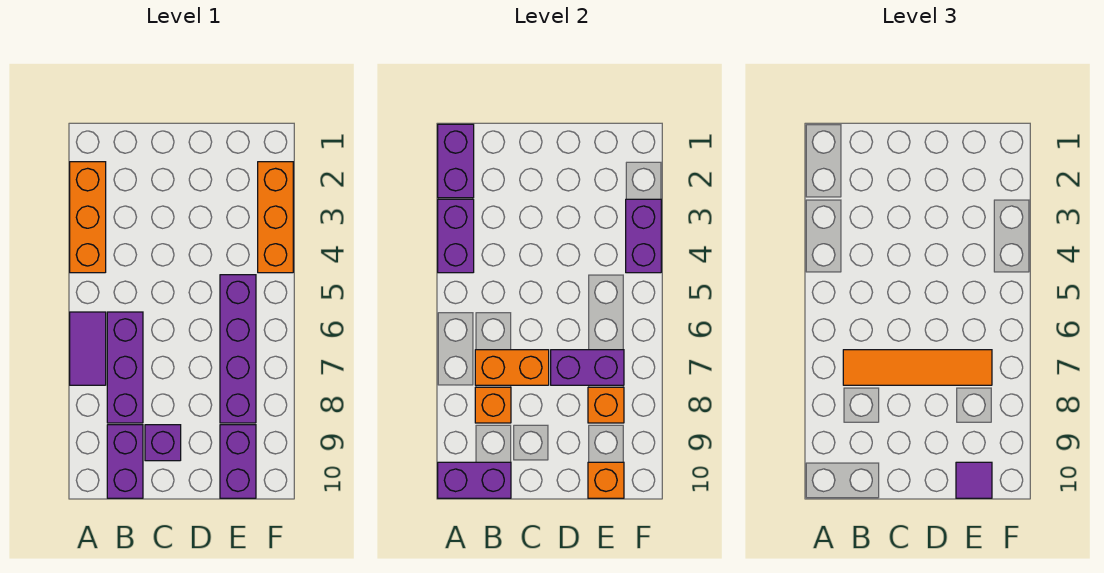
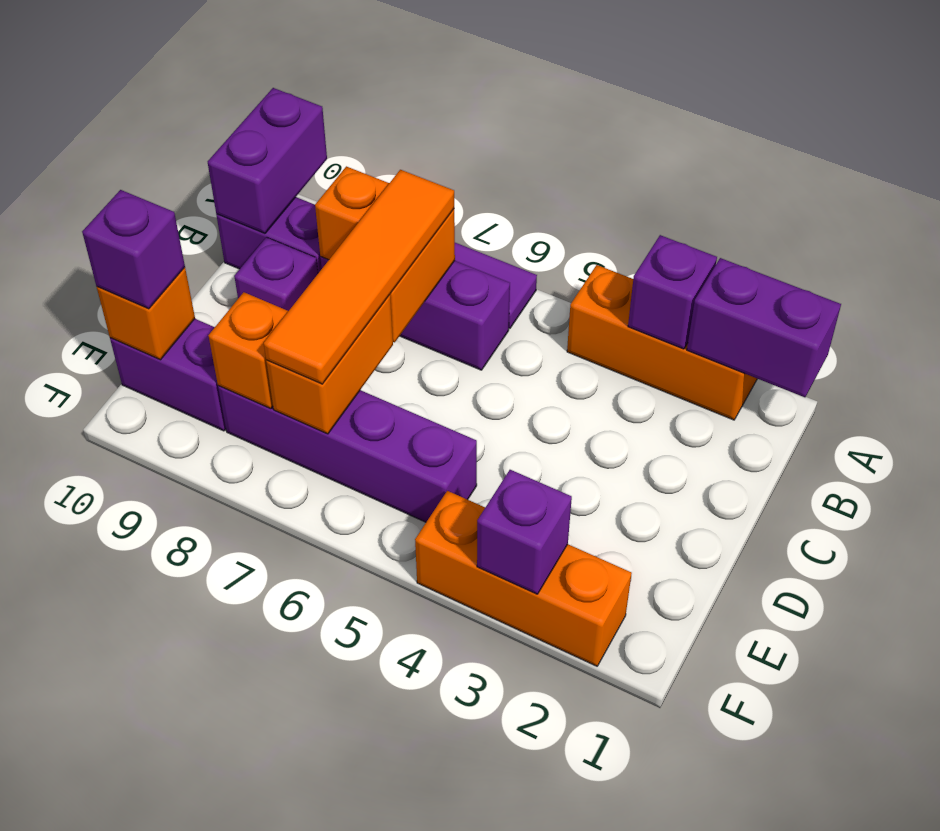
purple 1x2 brick [438,199,474,273] -> purple 1x1 brick [628,235,717,349]
purple 1x2 brick [551,350,624,385] -> orange 1x2 brick [266,295,393,434]
purple 1x1 tile [956,462,992,498] -> purple 1x1 brick [82,190,185,309]
purple 1x2 brick [626,199,661,273] -> purple 1x1 brick [477,470,572,594]

